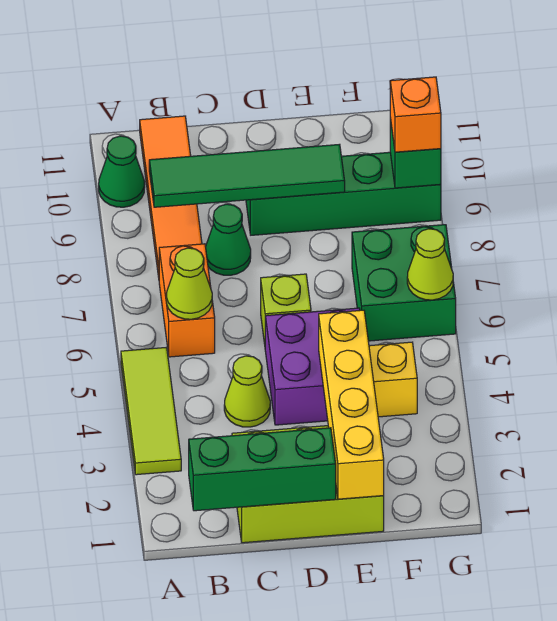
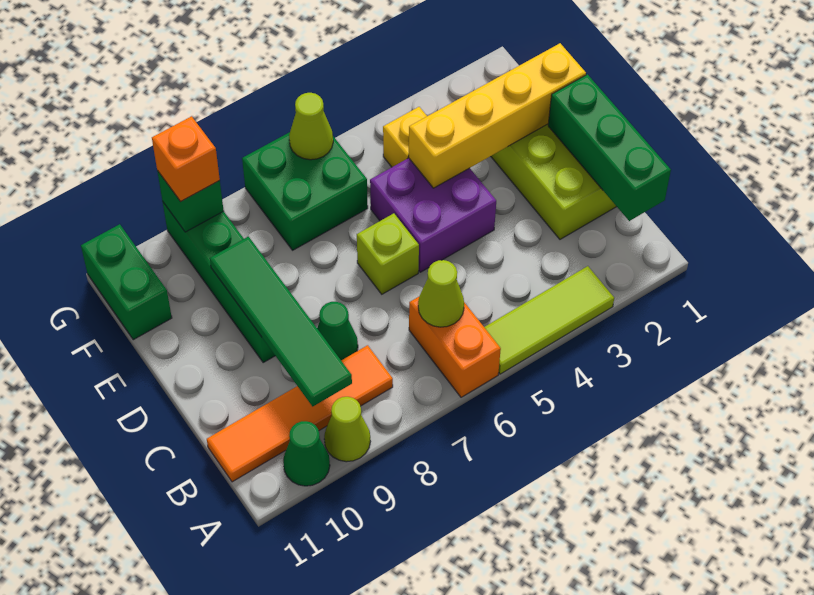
orange 1x2 brick [159,244,215,357] -> orange 1x2 brick turned to [409,297,501,397]
lime 1x1 cone [224,356,270,427] -> lime 1x1 cone moved to [324,397,370,462]
none -> green 1x2 brick [81,224,172,340]

